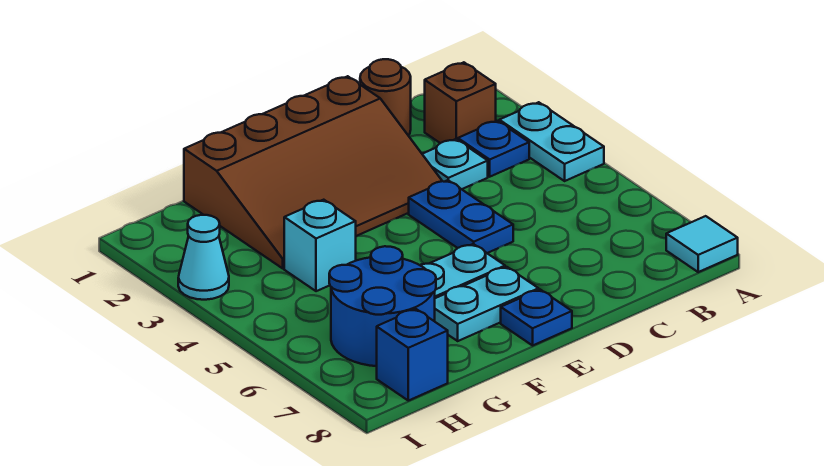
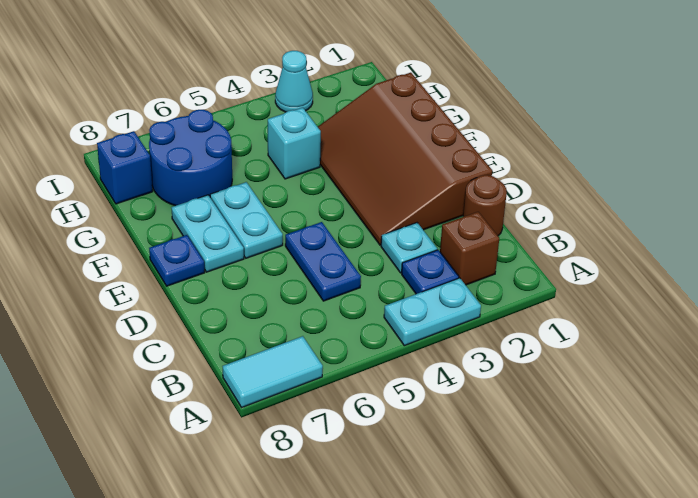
cyan 1x1 tile [666,216,738,272] -> cyan 1x2 tile [222,336,323,407]
blue 1x2 plate [409,180,513,253] -> blue 1x2 plate turned to [285,222,361,301]

